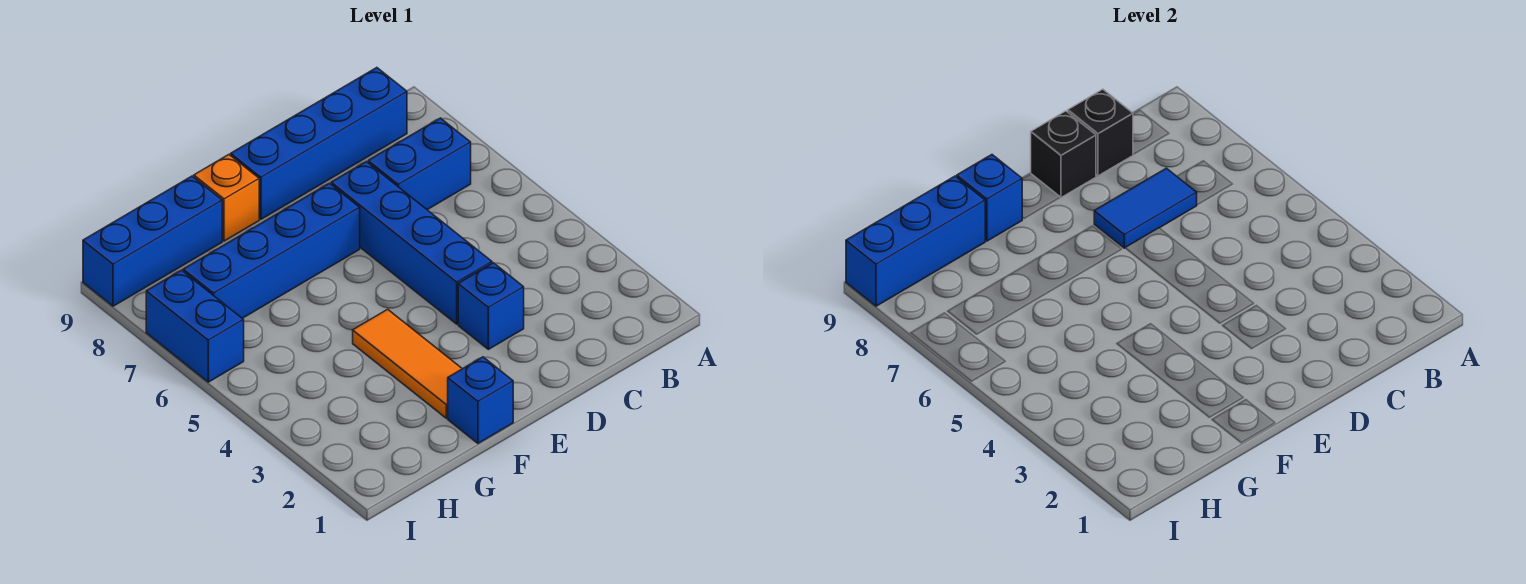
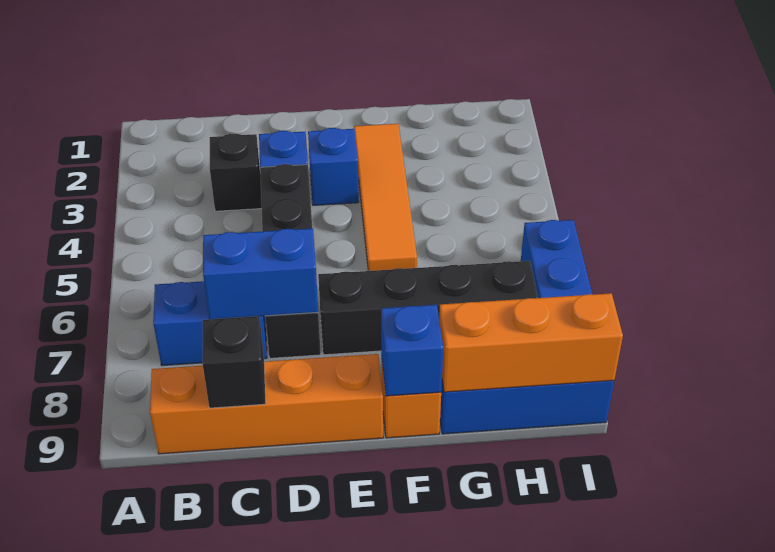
blue 1x4 brick [231,68,407,219] -> orange 1x4 brick [150,354,383,454]
blue 1x2 tile [1094,168,1197,248] -> blue 1x2 brick [203,228,318,319]
blue 1x4 brick [331,162,492,324] -> black 1x4 brick [260,164,321,358]
black 1x1 brick [1031,111,1096,198] -> black 1x1 brick moved to [210,133,262,211]
blue 1x4 brick [183,183,360,318] -> black 1x4 brick [318,261,538,355]
blue 1x1 brick [448,357,513,443] -> blue 1x1 brick moved to [308,128,359,205]
orange 1x3 tile [353,309,462,418] -> orange 1x4 tile [354,124,417,271]
blue 1x3 brick [846,176,985,306] -> orange 1x3 brick [439,293,623,392]

